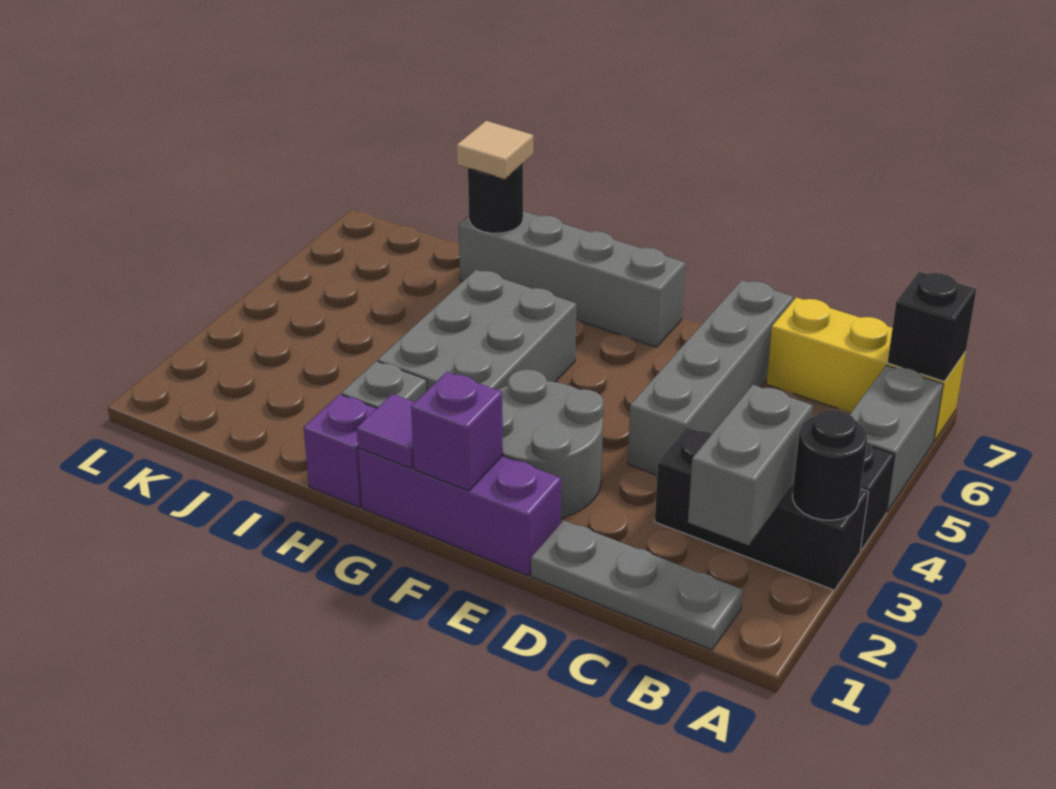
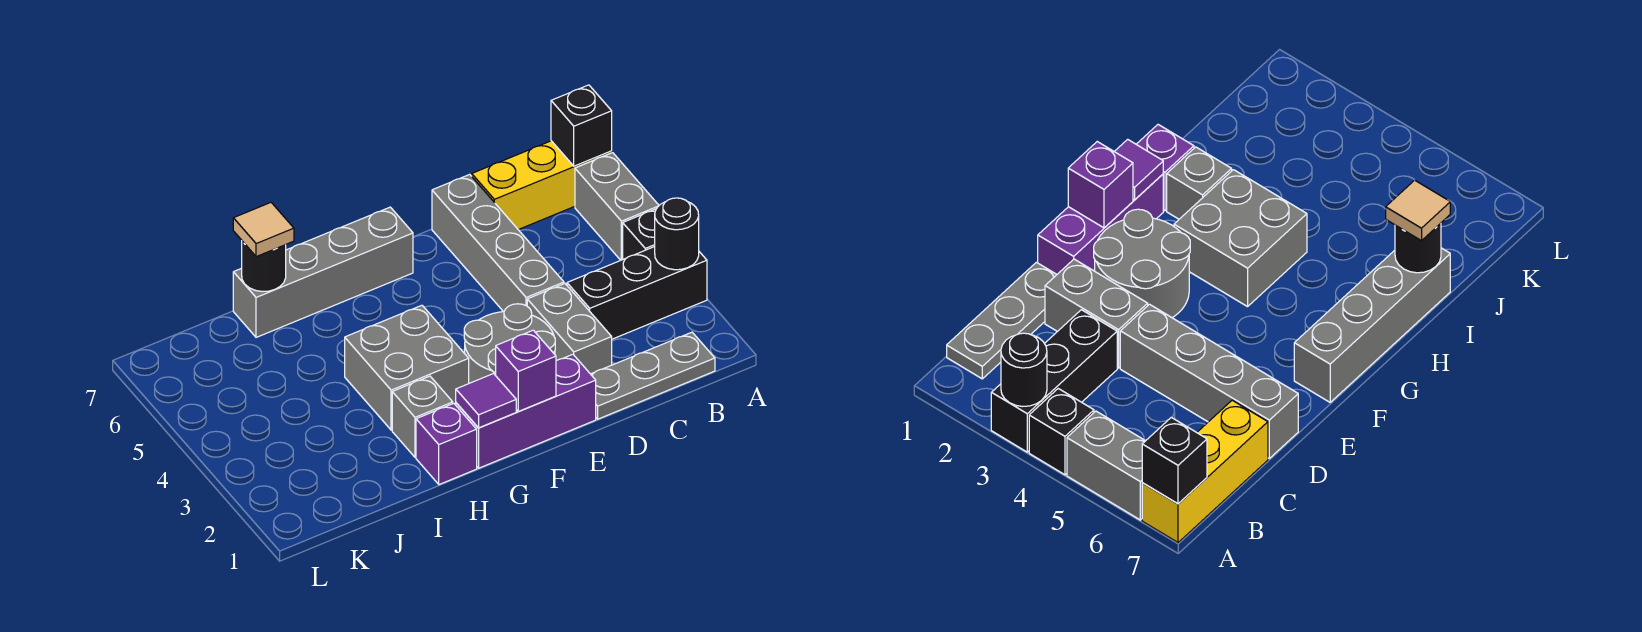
grey 1x2 brick [688,385,813,545] -> grey 1x2 brick moved to [527,284,612,374]
grey 2x3 brick [378,270,576,390] -> grey 2x2 brick [345,305,469,430]

